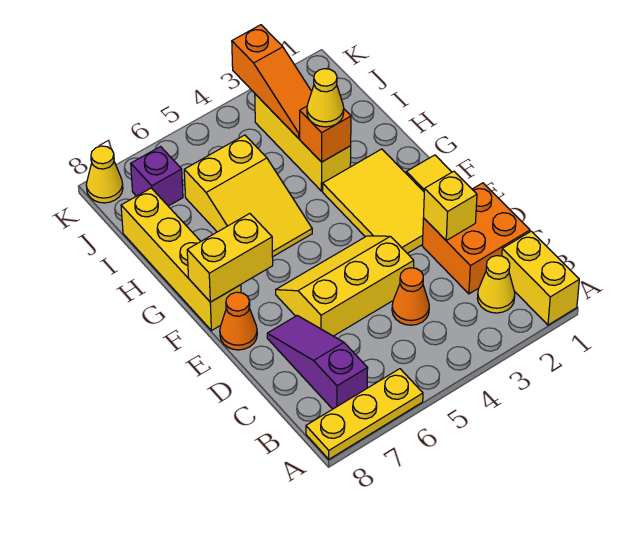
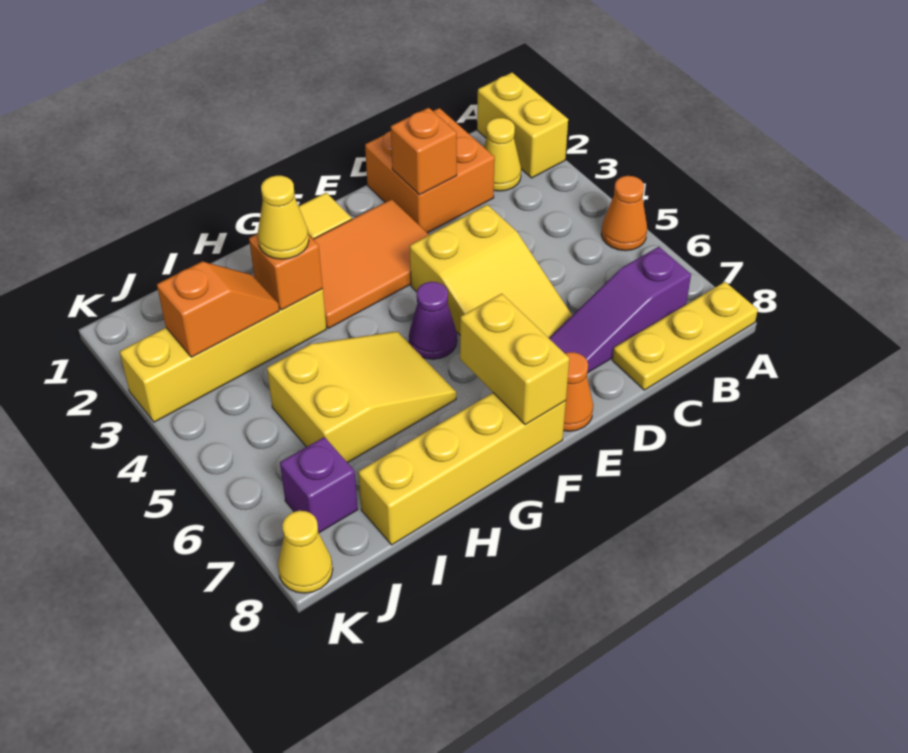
yellow 1x2 brick [502,231,579,325] -> yellow 1x2 brick turned to [477,73,568,178]
yellow 1x3 plate [306,369,423,459] -> yellow 1x3 plate turned to [612,282,758,390]
orange 1x1 cone [392,268,429,325] -> orange 1x1 cone moved to [601,176,647,251]
yellow 1x1 brick [424,171,477,240] -> orange 1x1 brick [391,108,457,195]
yellow 2x3 slope [276,236,414,336] -> yellow 2x3 slope turned to [410,205,572,338]
yellow 2x3 tile [323,149,424,253] -> orange 2x3 tile [313,199,429,328]
none -> purple 1x1 cone [409,282,457,359]
yellow 1x3 brick [255,94,351,191] -> yellow 1x4 brick [120,289,326,422]
orange 1x3 slope [232,25,312,138] -> orange 1x2 slope [157,262,279,357]

